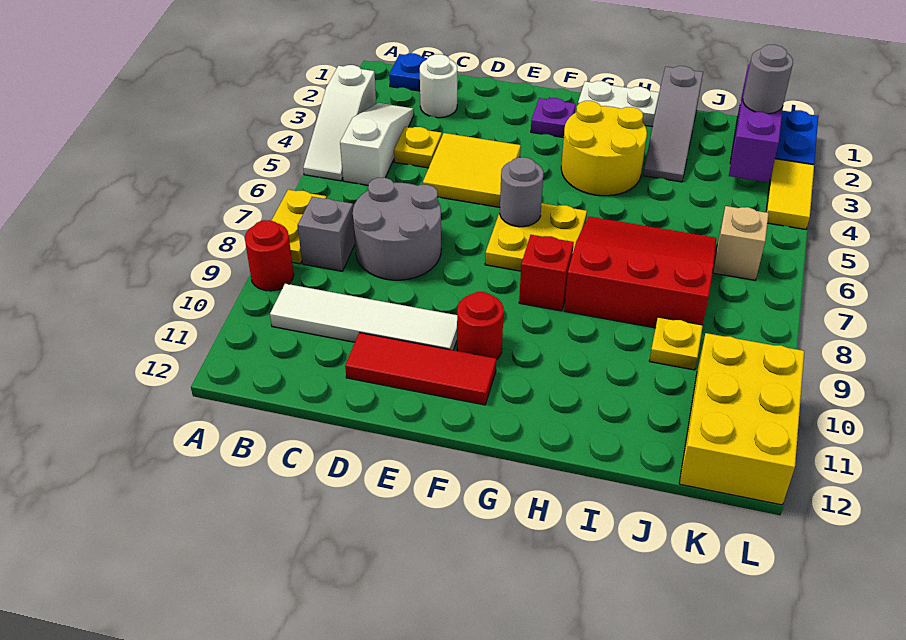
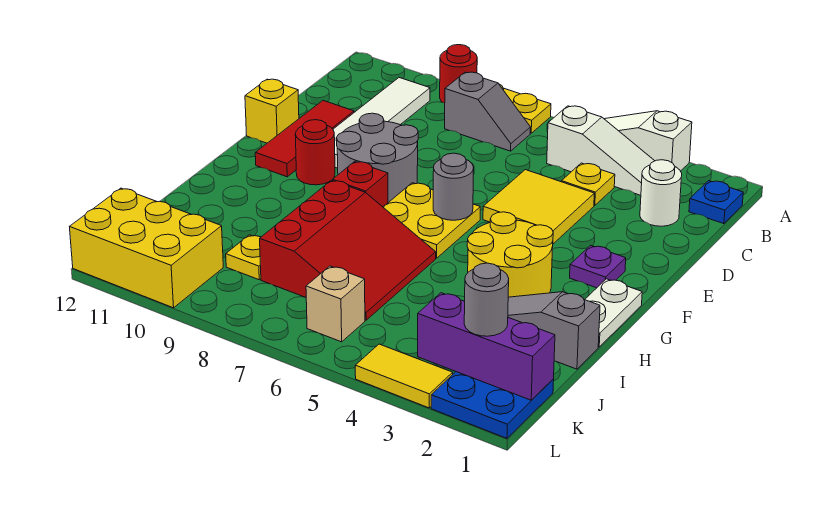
grey 2x2 round brick [353,178,441,280] -> grey 2x2 round brick moved to [336,113,418,203]
none -> yellow 1x1 brick [245,79,299,143]

